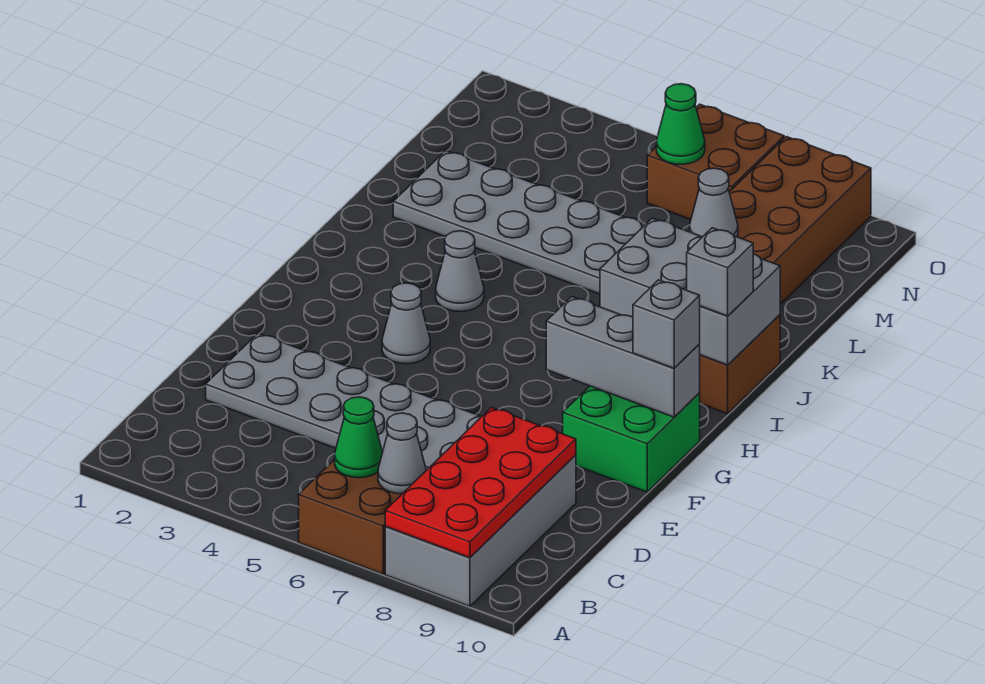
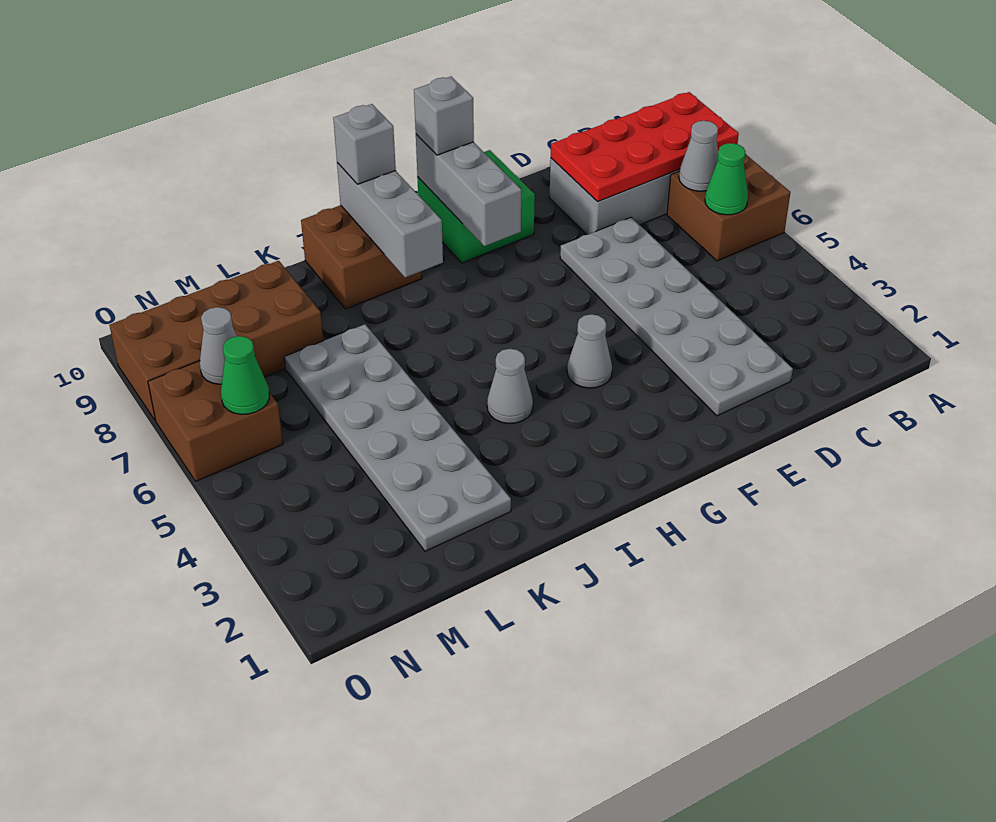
grey 2x3 brick [600,218,780,365] -> grey 1x3 brick [337,163,443,277]
grey 1x1 cone [690,168,738,237] -> grey 1x1 cone moved to [200,307,237,384]

